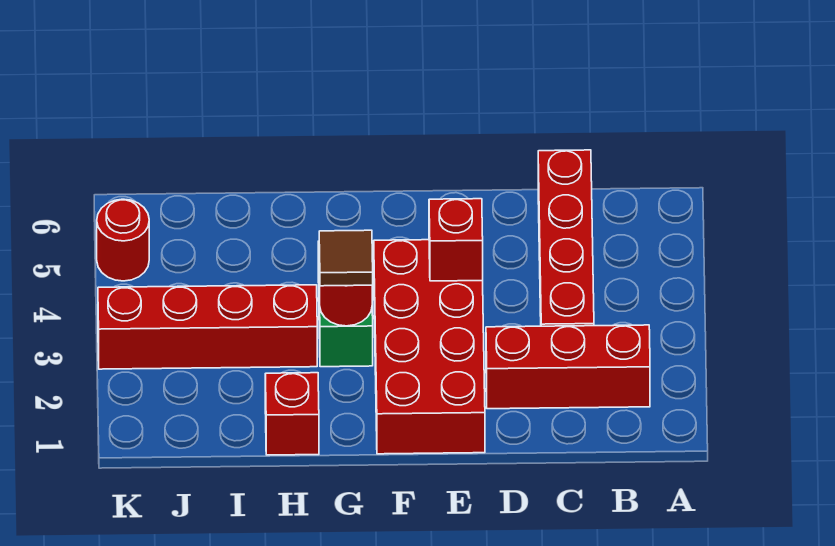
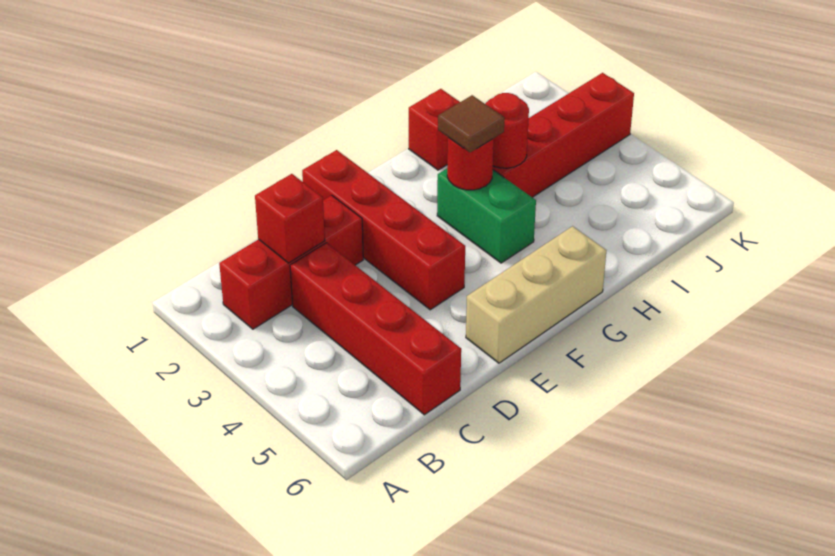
red 2x4 brick [374,240,485,454] -> red 1x4 brick [302,150,465,310]
red 1x1 brick [429,199,483,281] -> red 1x1 brick moved to [255,174,325,263]
none -> tan 1x3 brick [466,226,606,363]
red 1x1 round brick [97,199,149,281] -> red 1x1 round brick moved to [485,93,529,168]

